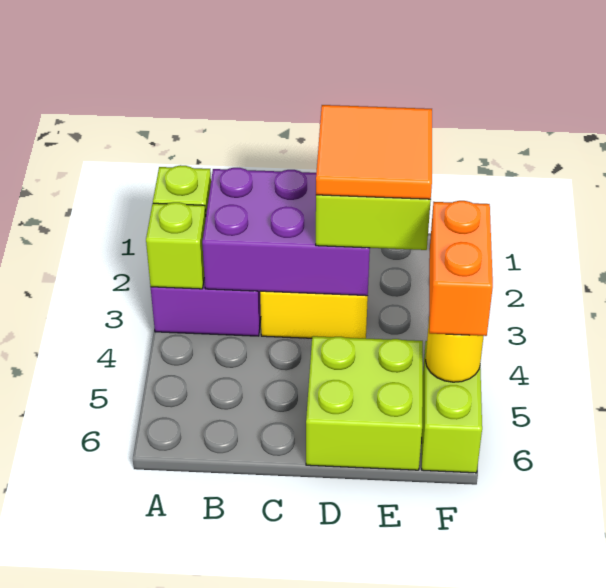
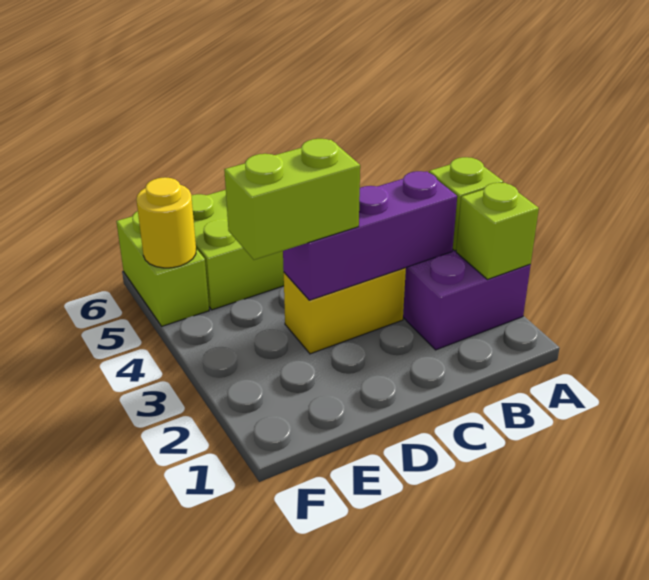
purple 2x3 brick [202,168,370,296] -> purple 1x3 brick [283,171,457,300]
orange 2x2 tile [316,105,432,199] -> none
orange 1x2 brick [429,201,493,336] -> none

